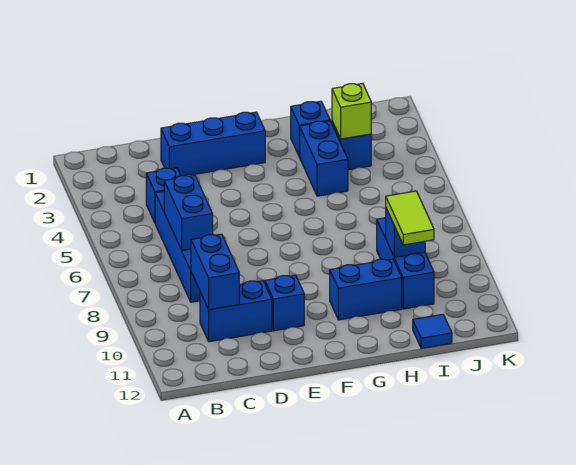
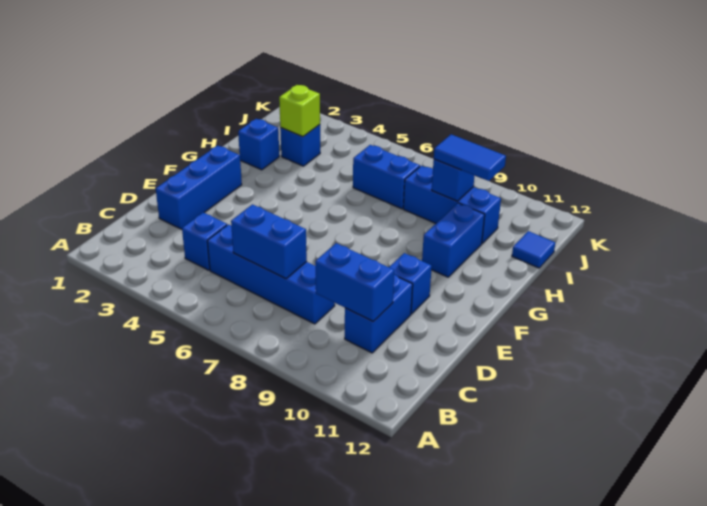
blue 1x2 brick [300,121,348,196] -> blue 1x2 brick moved to [353,145,420,209]
lime 1x2 tile [386,191,434,245] -> blue 1x2 tile [434,134,506,181]

